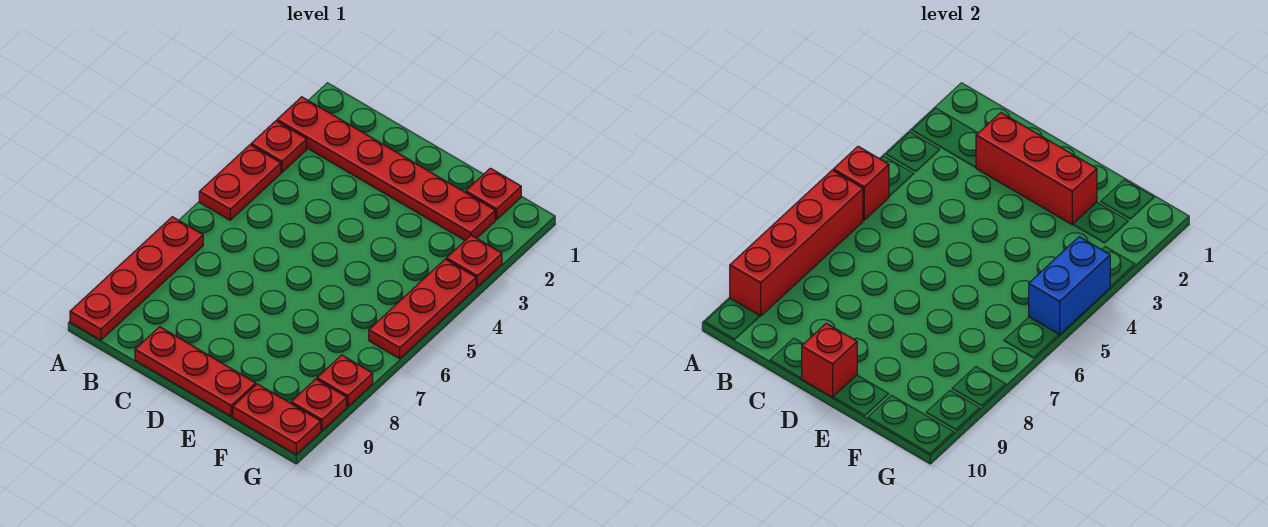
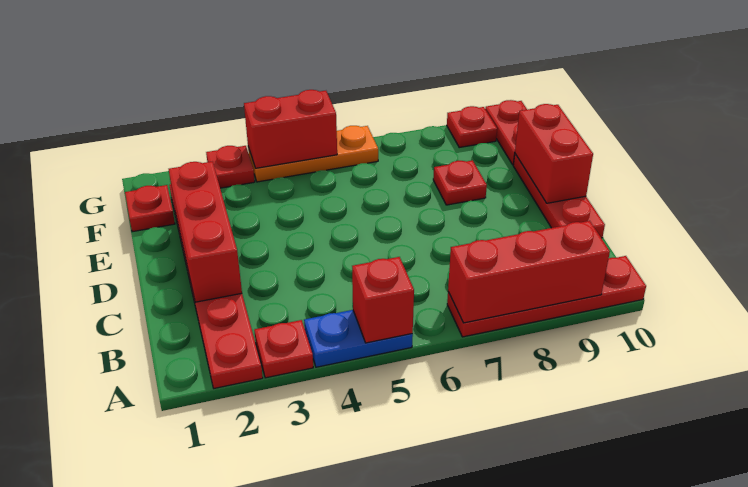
red 1x2 plate [199,145,281,220] -> blue 1x2 plate [304,310,413,367]
red 1x4 brick [730,170,863,316] -> red 1x3 brick [448,221,610,323]
red 1x1 brick [802,323,857,397] -> red 1x2 brick [515,104,593,203]
red 1x3 plate [369,259,476,359] -> orange 1x3 plate [248,126,378,182]
blue 1x2 brick [1029,237,1110,335] -> red 1x2 brick [244,90,337,168]
red 1x1 plate [317,355,373,407] -> red 1x1 plate moved to [433,160,487,205]

